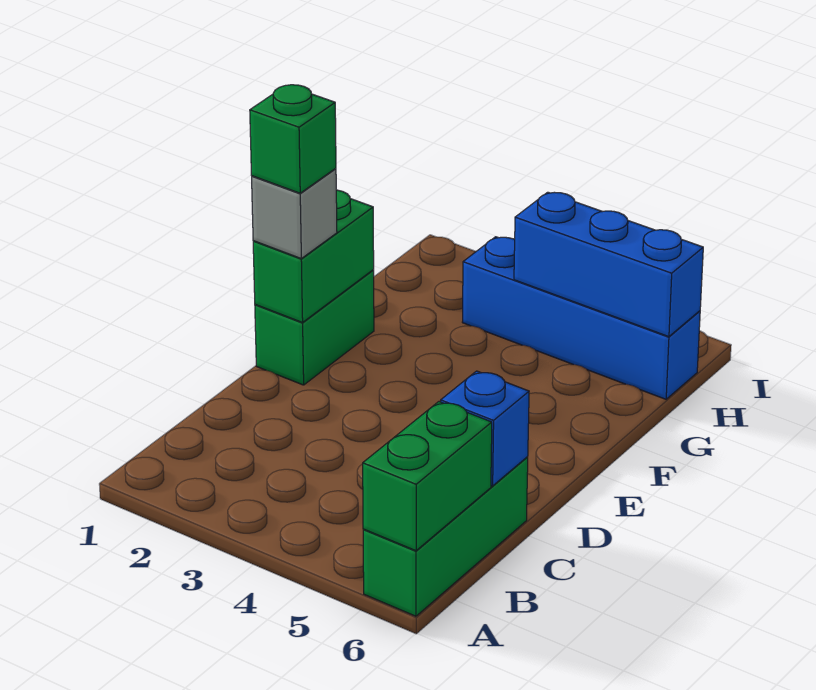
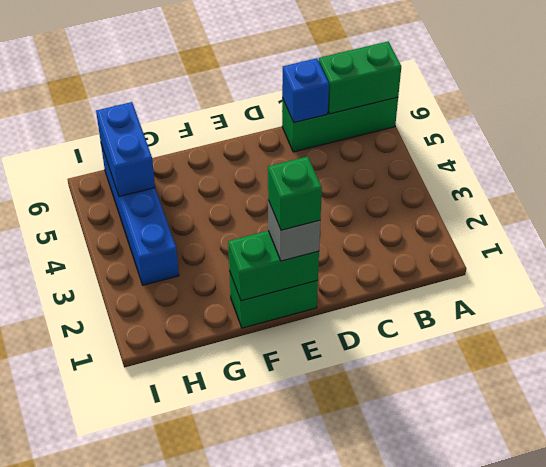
blue 1x3 brick [514,192,703,337] -> blue 1x2 brick [96,102,155,197]

